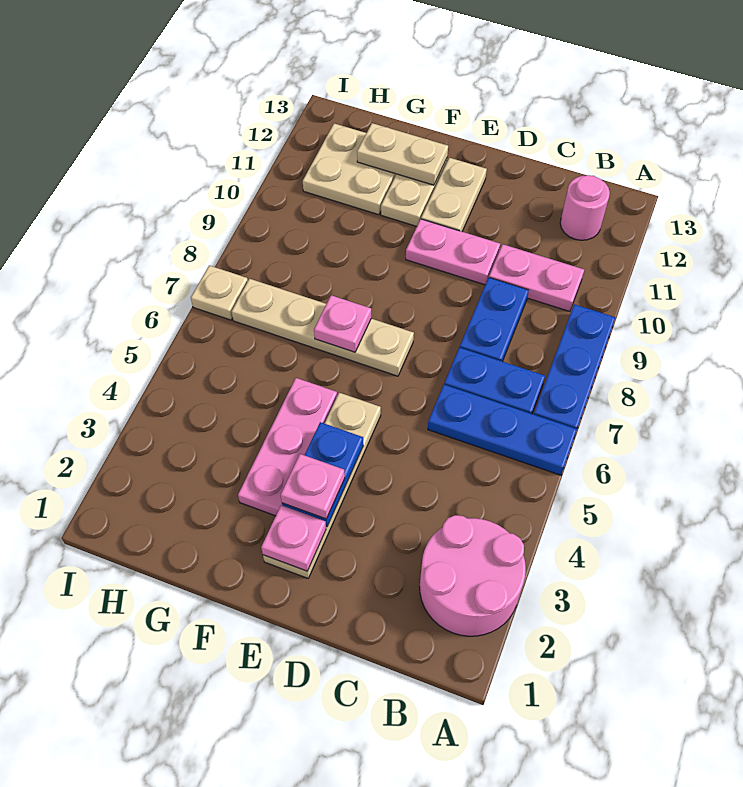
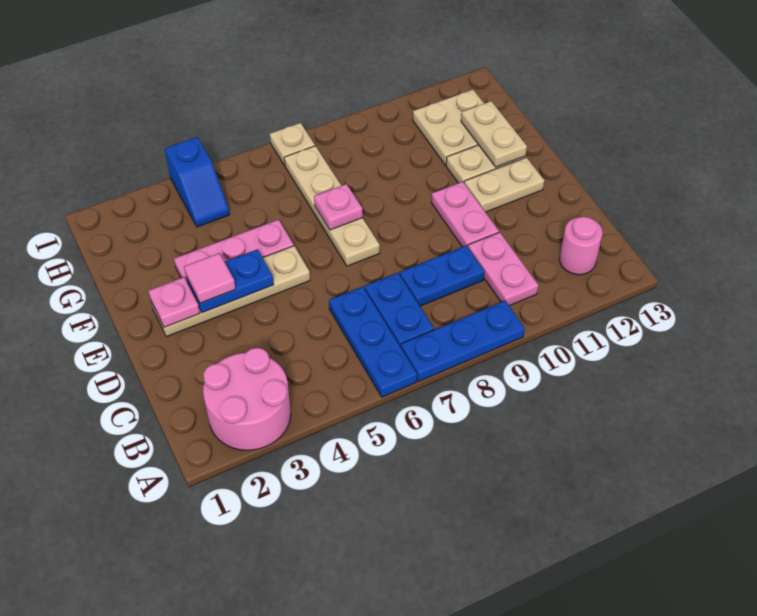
pink 1x1 plate [281,454,345,519] -> pink 1x1 tile [184,253,236,303]
none -> blue 1x2 slope [165,137,230,227]

